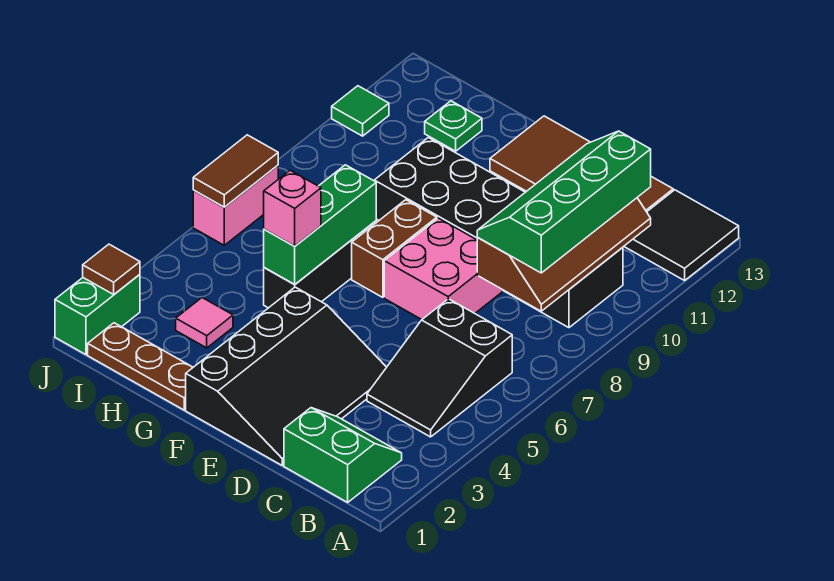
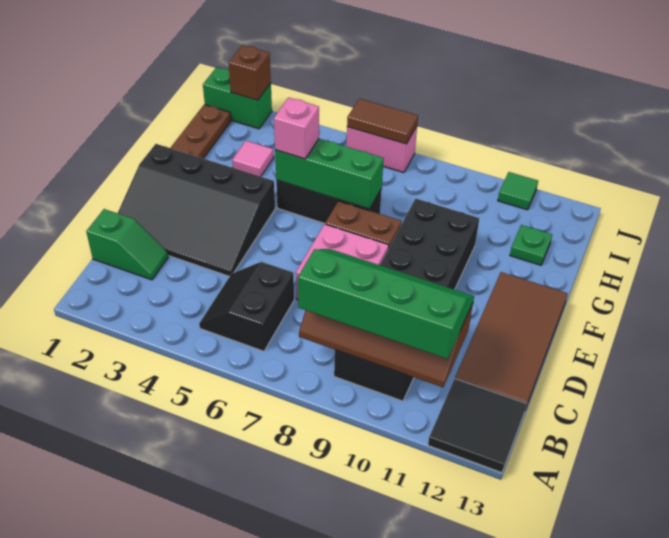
green 2x2 slope [284,408,402,502] -> green 1x2 slope [86,209,168,280]
black 2x3 slope [367,299,512,437] -> black 2x2 slope [199,262,294,351]
brown 1x1 tile [83,244,140,294] -> brown 1x1 brick [229,45,271,100]

